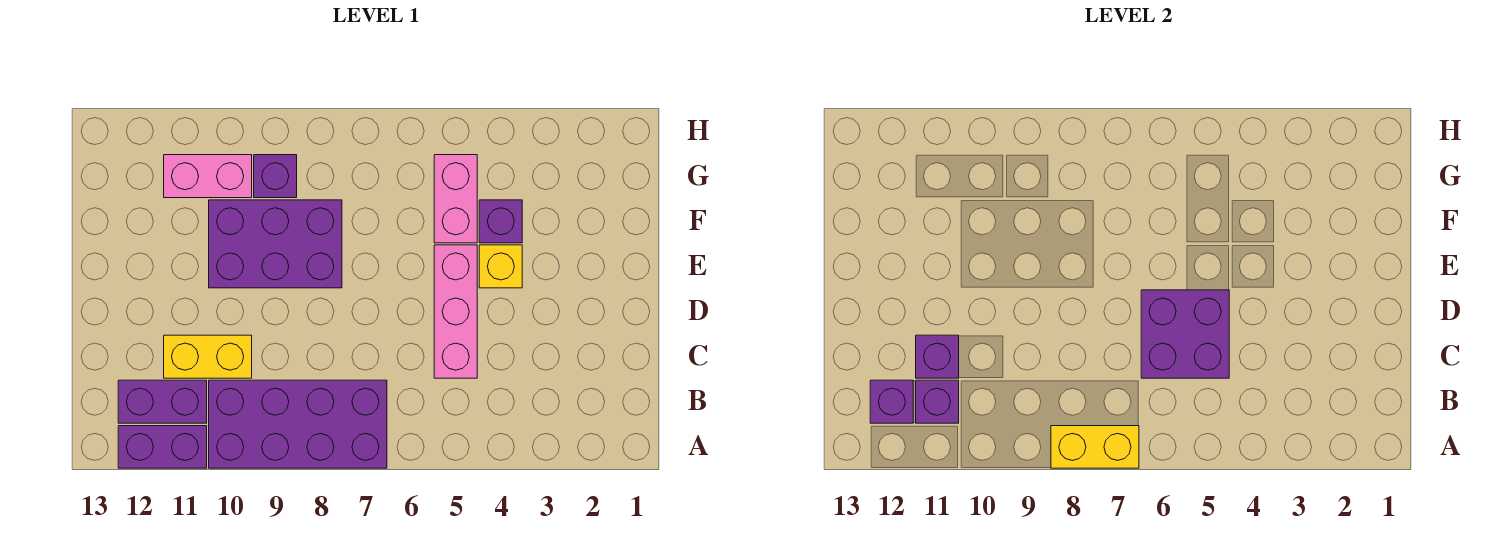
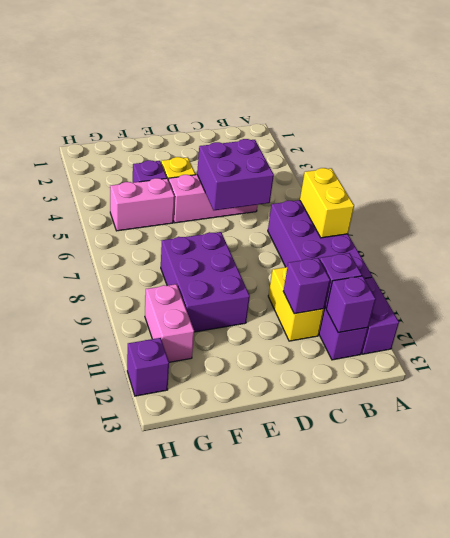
purple 1x1 brick [254,155,297,198] -> purple 1x1 brick moved to [127,338,169,396]

